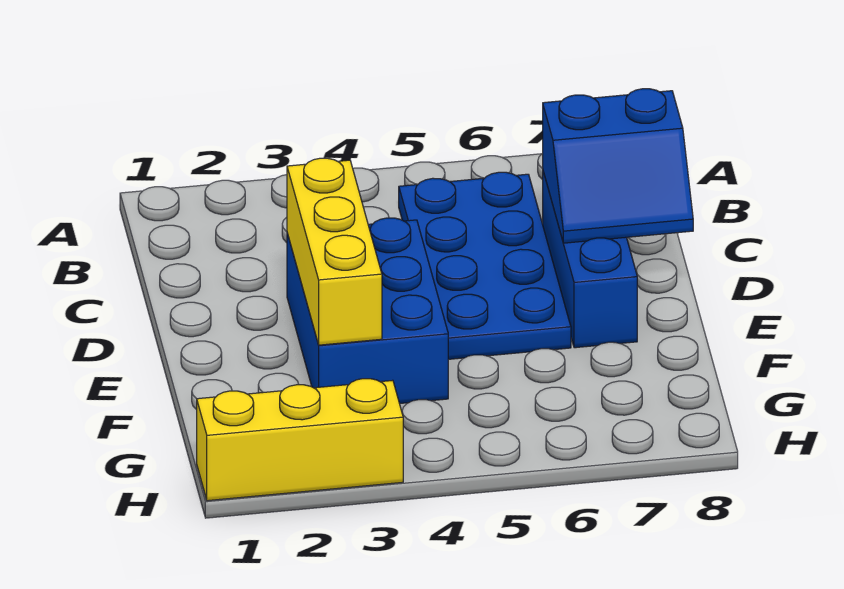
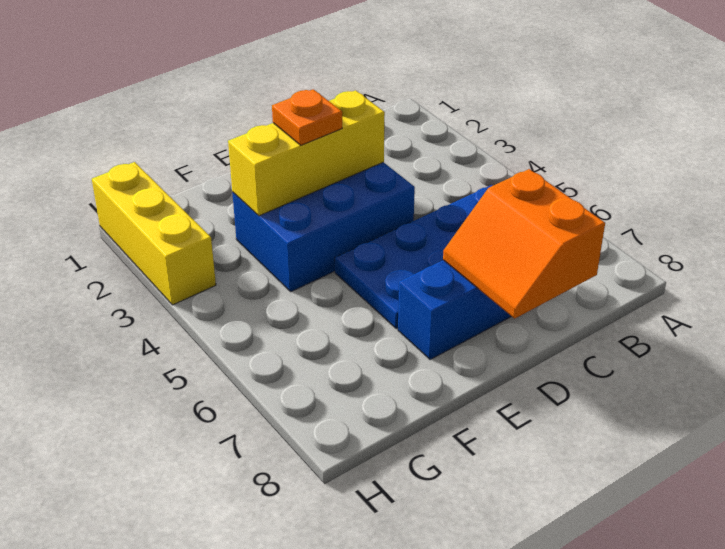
blue 2x2 slope [543,89,693,243] -> orange 2x2 slope [443,169,605,318]
none -> orange 1x1 plate [272,89,342,145]

